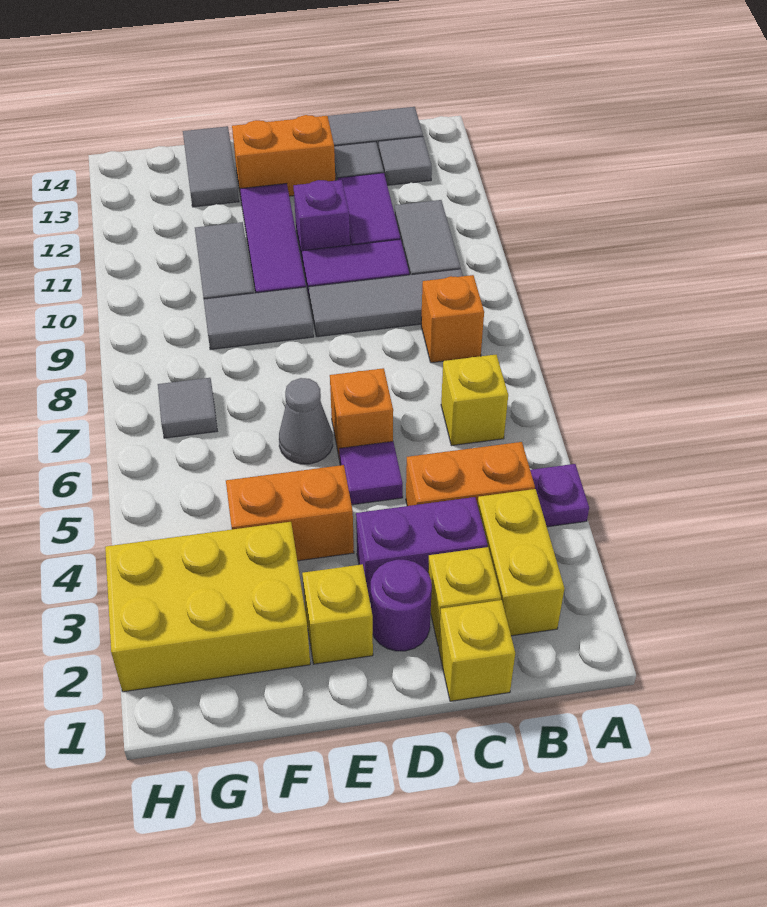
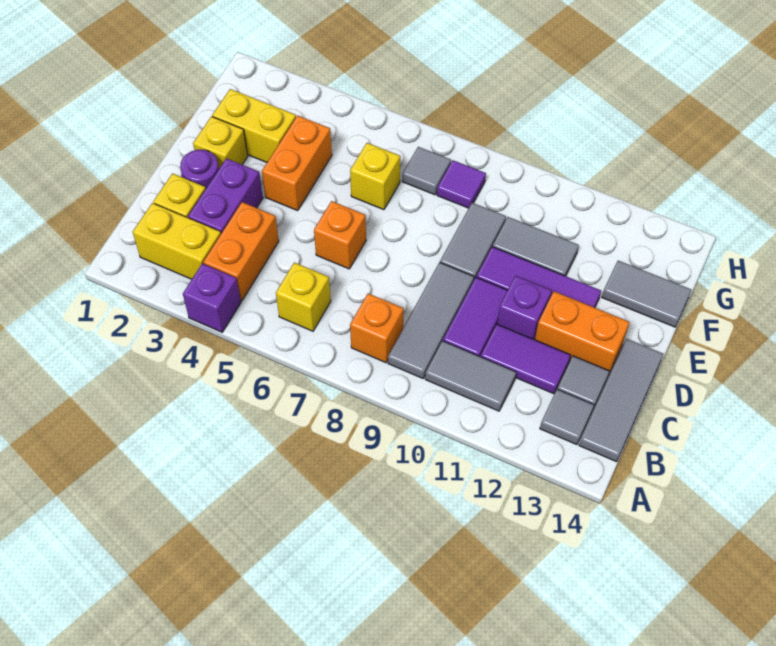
purple 1x1 plate [530,464,589,527] -> purple 1x1 brick [183,263,241,332]
yellow 1x1 brick [439,600,515,701] -> yellow 1x1 brick moved to [350,143,400,210]
purple 1x1 tile [339,442,403,505] -> purple 1x1 tile moved to [437,160,486,208]
orange 1x2 brick [232,115,335,196] -> orange 1x2 brick turned to [535,291,629,374]
grey 1x1 cone [279,378,333,464] -> none
yellow 2x3 brick [105,522,310,692] -> yellow 1x2 brick [212,89,296,162]

